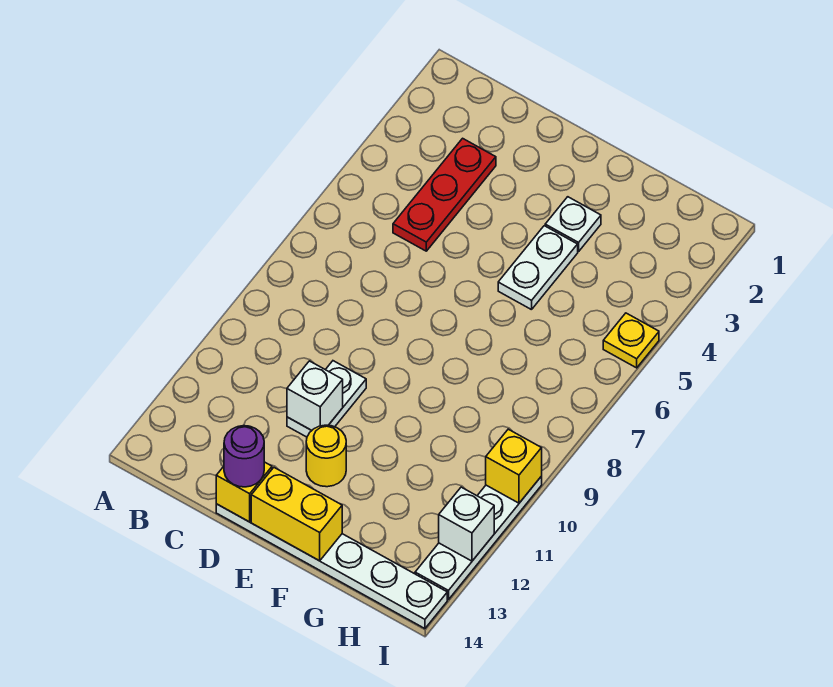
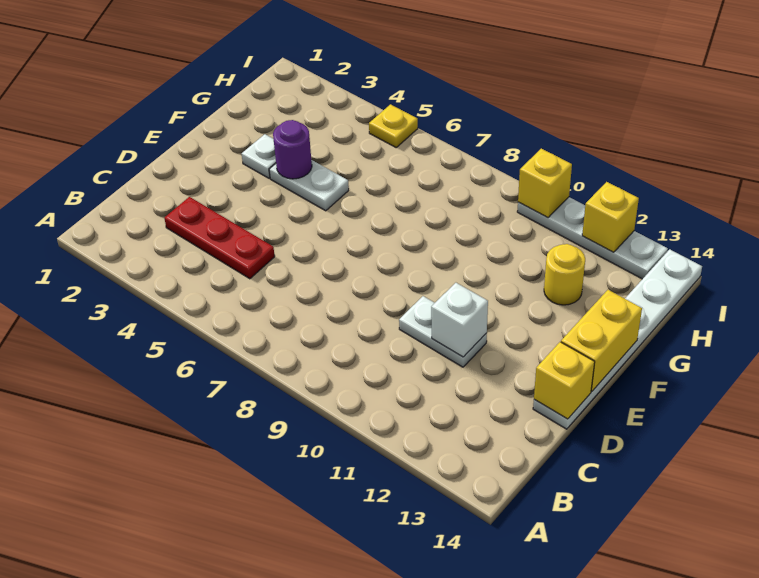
purple 1x1 round brick [224,426,264,487] -> purple 1x1 round brick moved to [273,120,312,179]
yellow 1x1 round brick [306,425,346,487] -> yellow 1x1 round brick moved to [544,244,585,305]
white 1x1 brick [439,487,494,561] -> yellow 1x1 brick [582,182,639,252]

